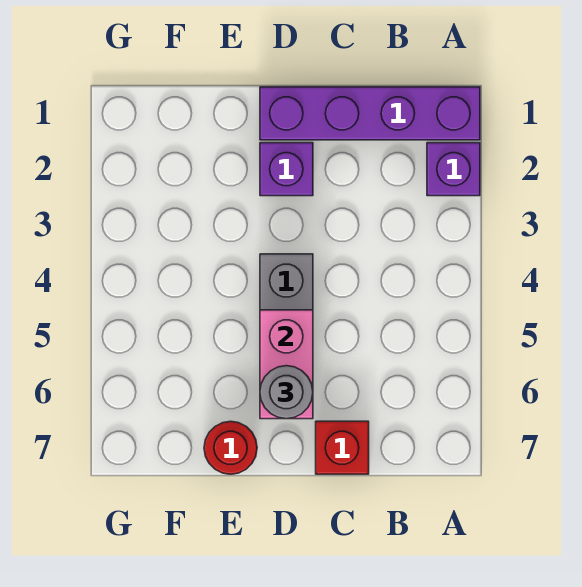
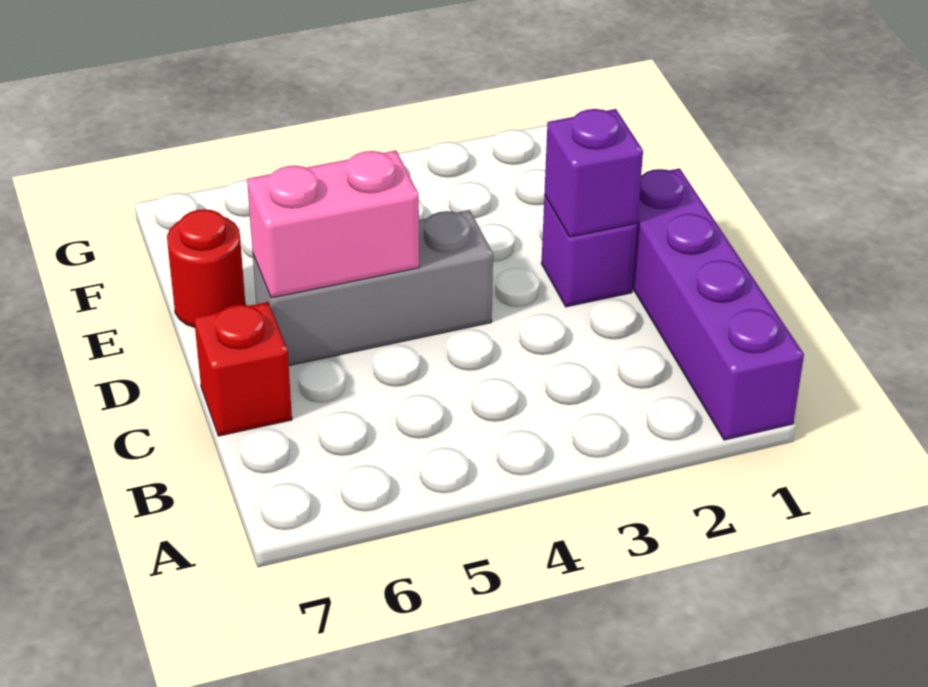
purple 1x1 brick [427,143,480,196] -> purple 1x1 brick moved to [544,109,643,237]
grey 1x1 round brick [260,366,313,419] -> none

